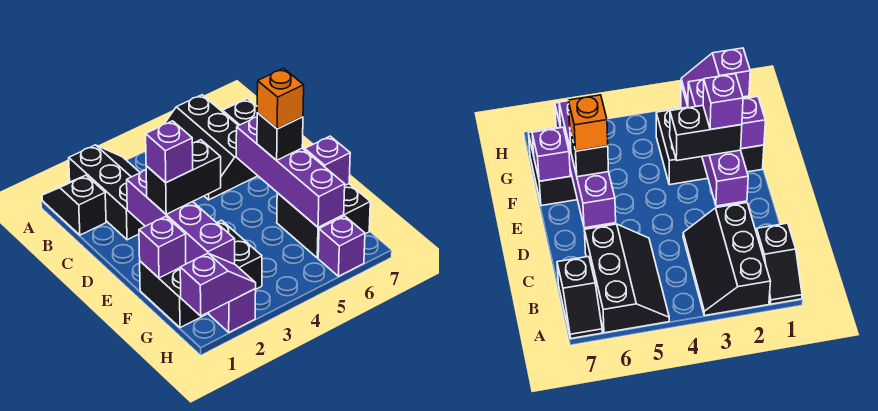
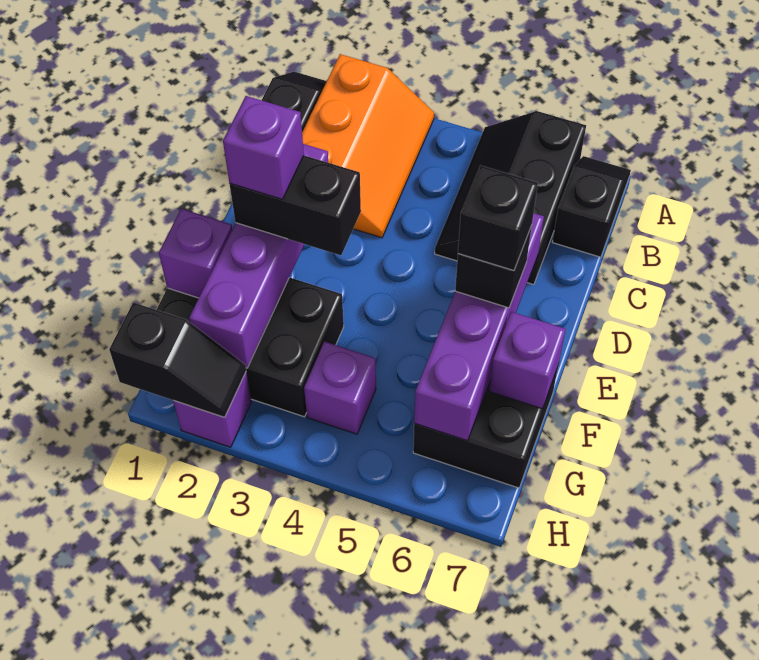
black 2x3 slope [69,145,145,240] -> orange 2x3 slope [302,54,434,238]
orange 1x1 brick [257,68,304,129] -> black 1x1 brick [458,165,538,271]
purple 1x2 slope [180,253,256,316] -> black 1x2 slope [109,303,246,417]
purple 1x1 brick [318,216,365,276] -> purple 1x1 brick moved to [304,342,376,434]

